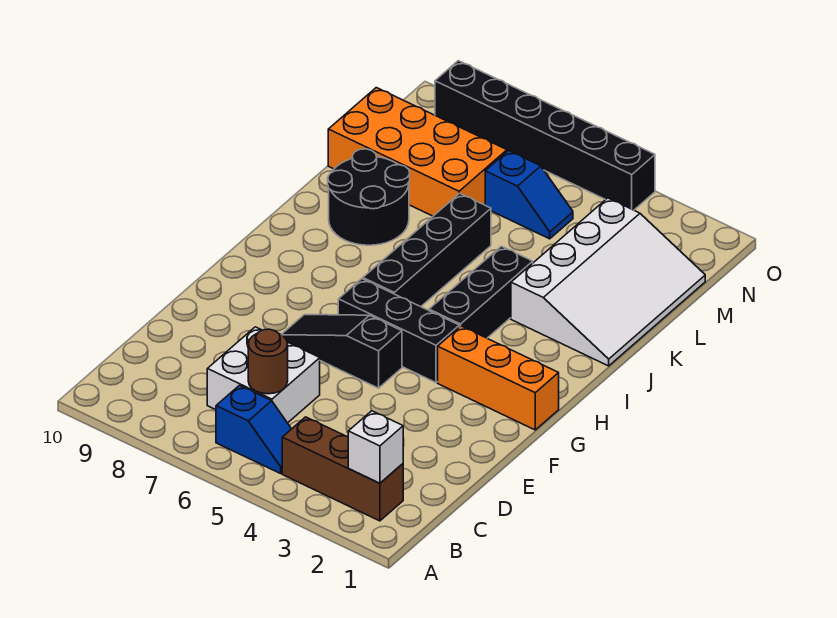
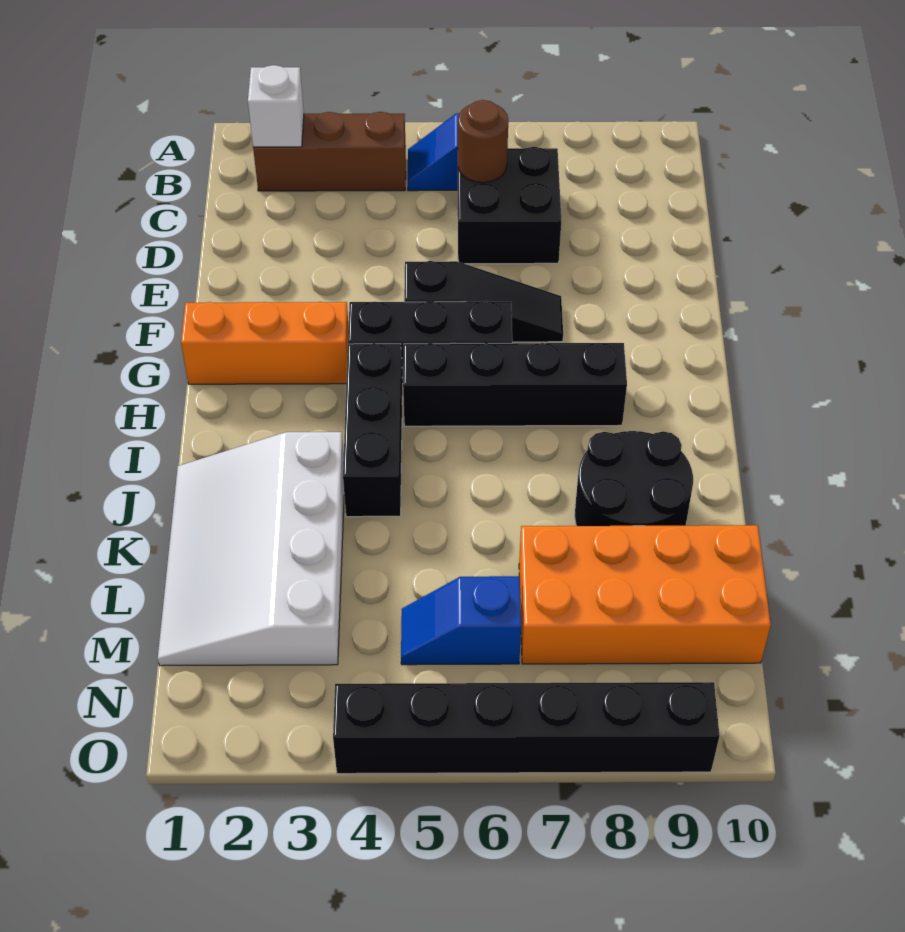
white 2x2 brick [207,327,320,423] -> black 2x2 brick [458,147,561,264]
black 1x4 brick [363,193,491,307] -> black 1x4 brick turned to [403,343,627,426]

